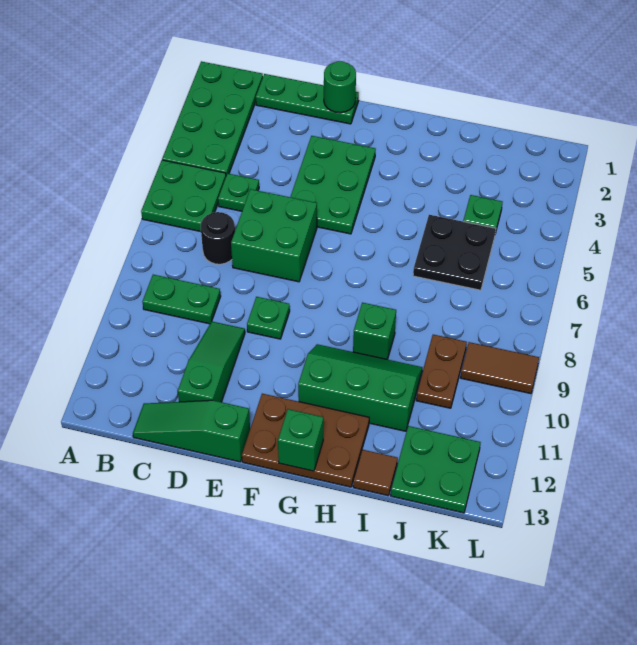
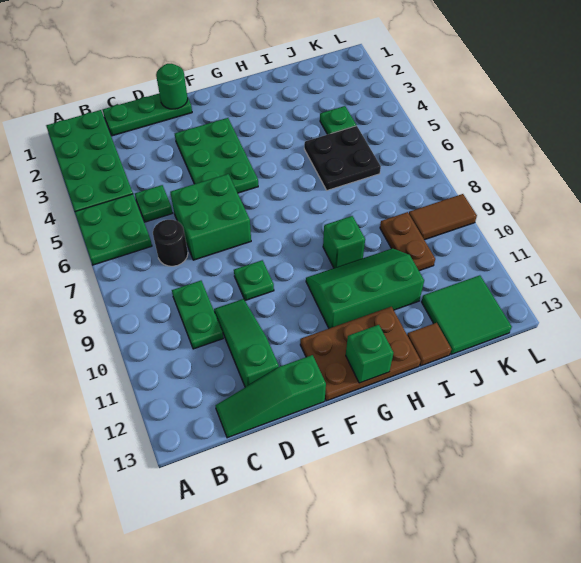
green 1x2 plate [142,275,221,324] -> green 1x2 plate turned to [172,281,223,349]
green 2x2 plate [391,426,481,513] -> green 2x2 tile [422,275,512,355]

